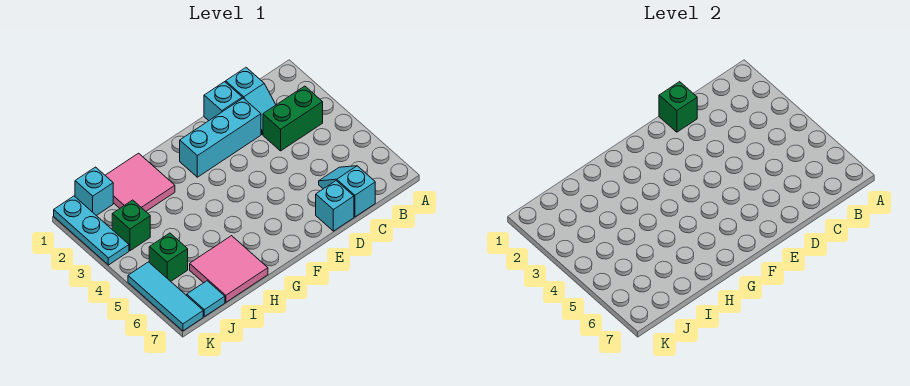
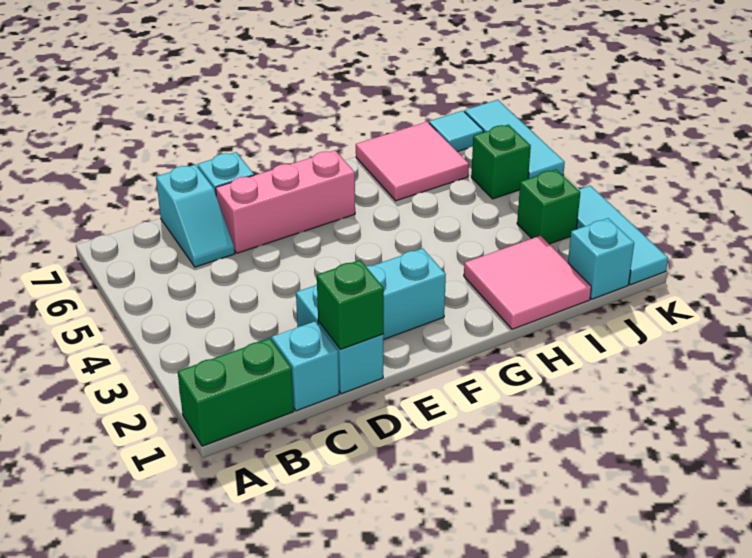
green 1x2 brick [263,86,323,151] -> green 1x2 brick moved to [178,338,294,446]
none -> pink 1x3 brick [216,150,355,253]
cyan 1x3 plate [54,196,129,265] -> cyan 1x3 tile [577,186,668,285]

